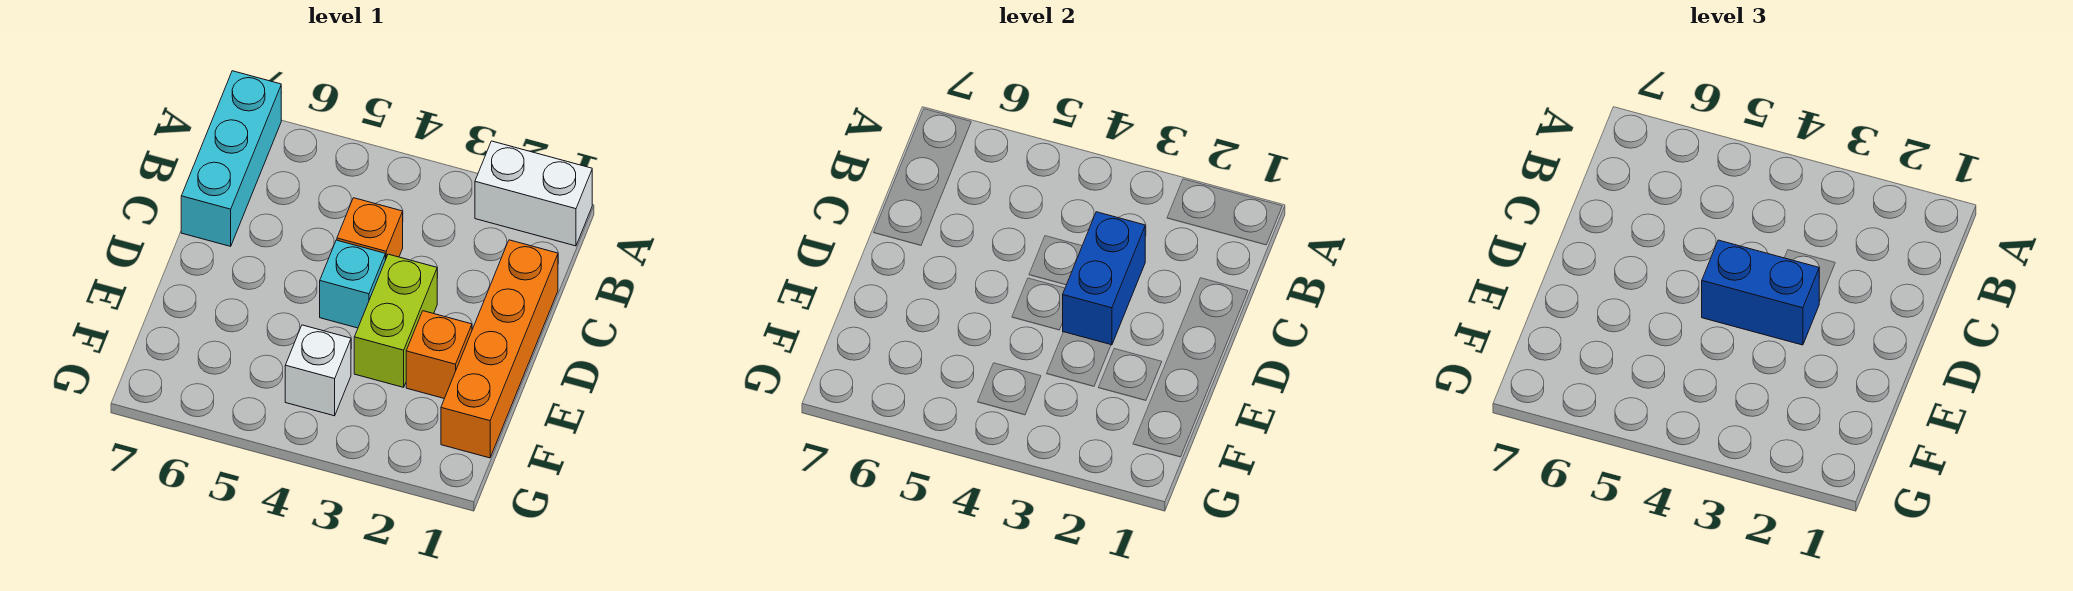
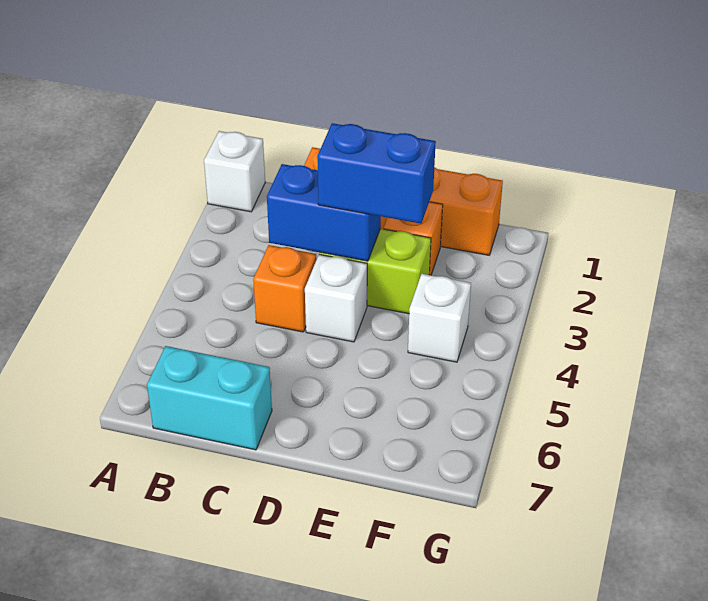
white 1x2 brick [475,141,592,246] -> white 1x1 brick [204,131,265,212]
cyan 1x3 brick [181,71,281,246] -> cyan 1x2 brick [147,346,272,450]
blue 1x2 brick [1702,240,1820,345] -> blue 1x2 brick turned to [317,123,436,224]
cyan 1x1 brick [320,240,385,328] -> white 1x1 brick [305,254,367,342]

